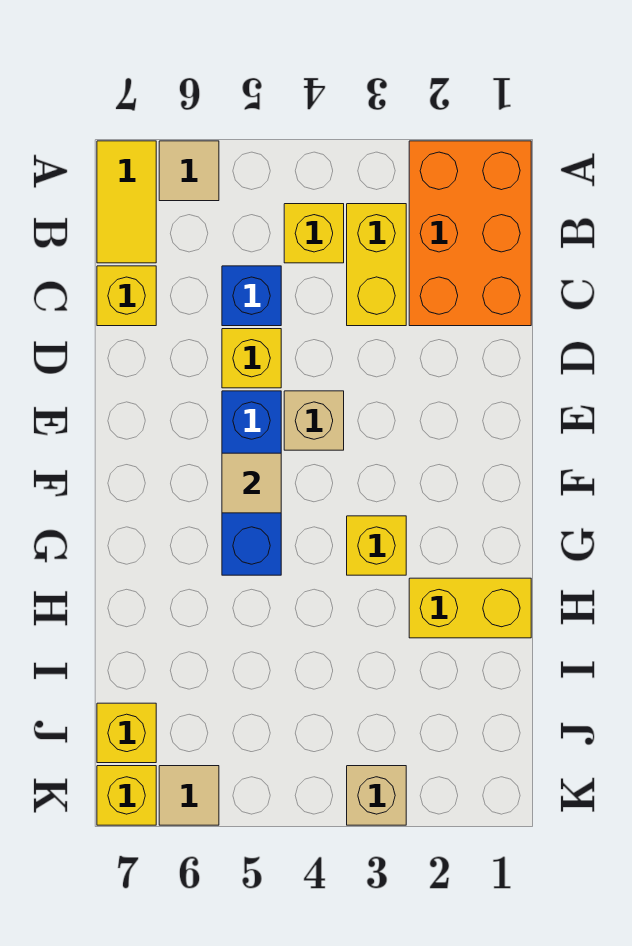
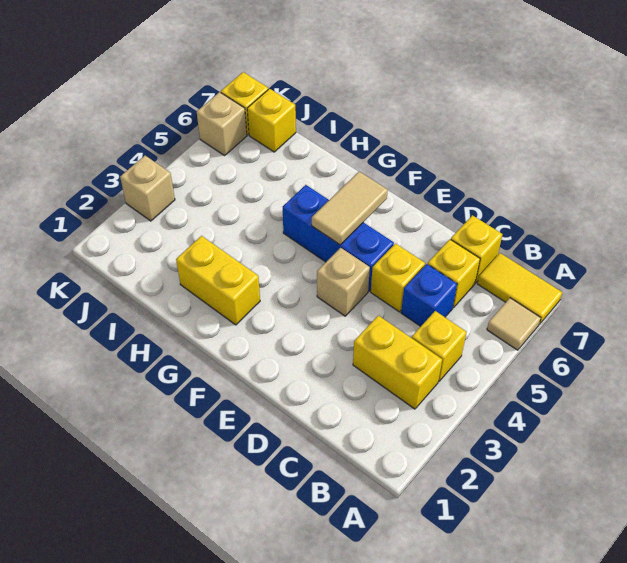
orange 2x3 brick [409,141,531,326] -> none
tan 1x1 tile [222,453,281,513] -> tan 1x2 tile [312,172,388,245]
yellow 1x1 brick [347,516,406,575] -> yellow 1x1 brick moved to [428,239,480,308]
yellow 1x2 brick [409,578,531,638] -> yellow 1x2 brick turned to [176,236,260,325]
tan 1x1 tile [159,766,219,825] -> tan 1x1 brick [197,92,247,156]

